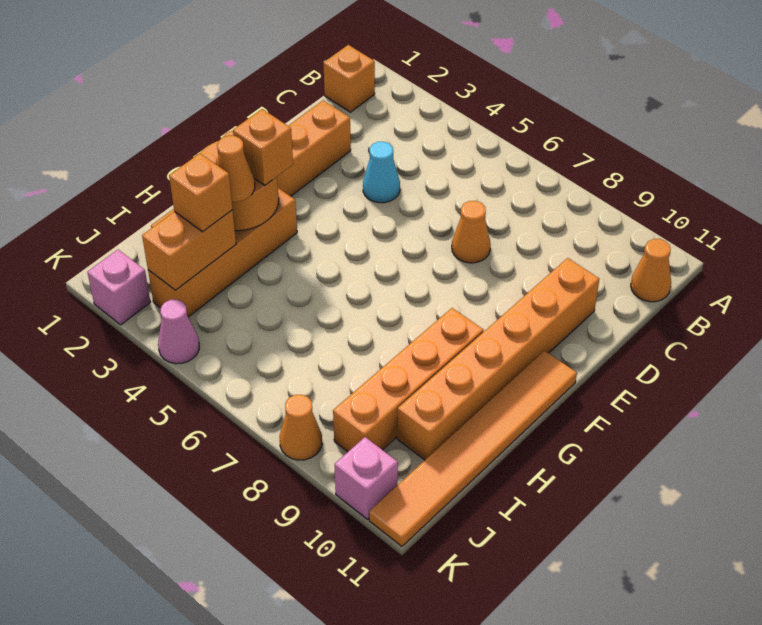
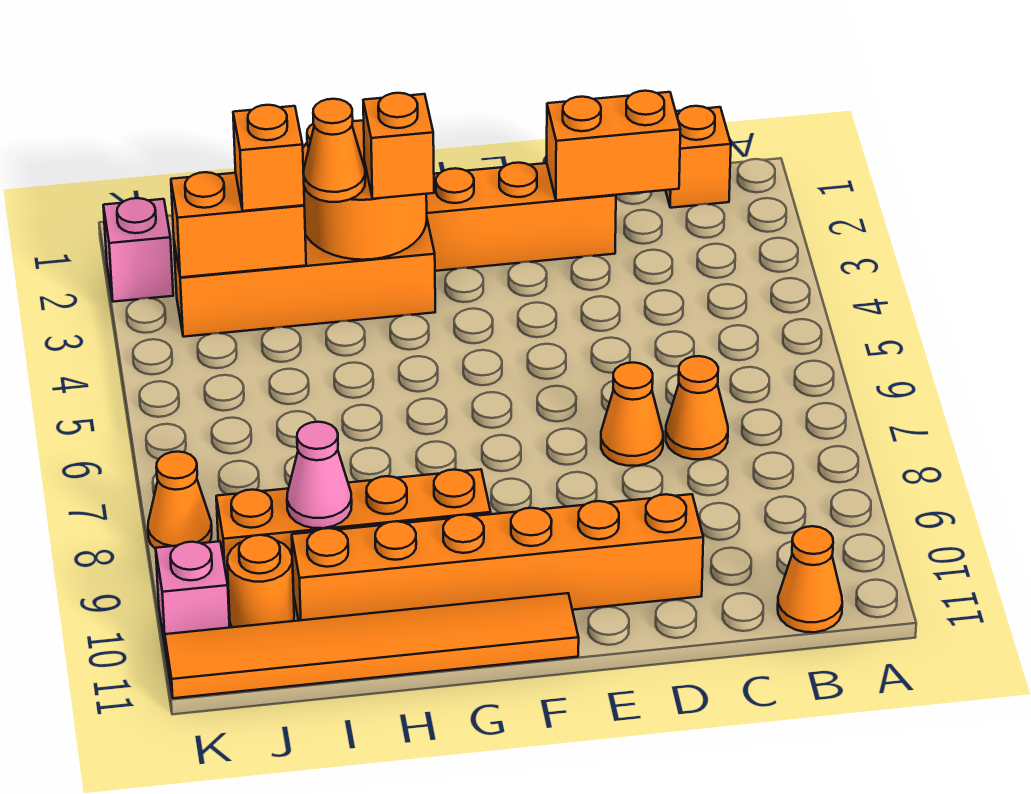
none -> orange 1x2 brick [547,91,680,200]
none -> orange 1x1 cone [666,356,728,459]
cyan 1x1 cone [363,142,400,203] -> none
none -> orange 1x1 round brick [227,535,294,627]
pink 1x1 cone [158,300,199,364] -> pink 1x1 cone moved to [287,422,352,528]

